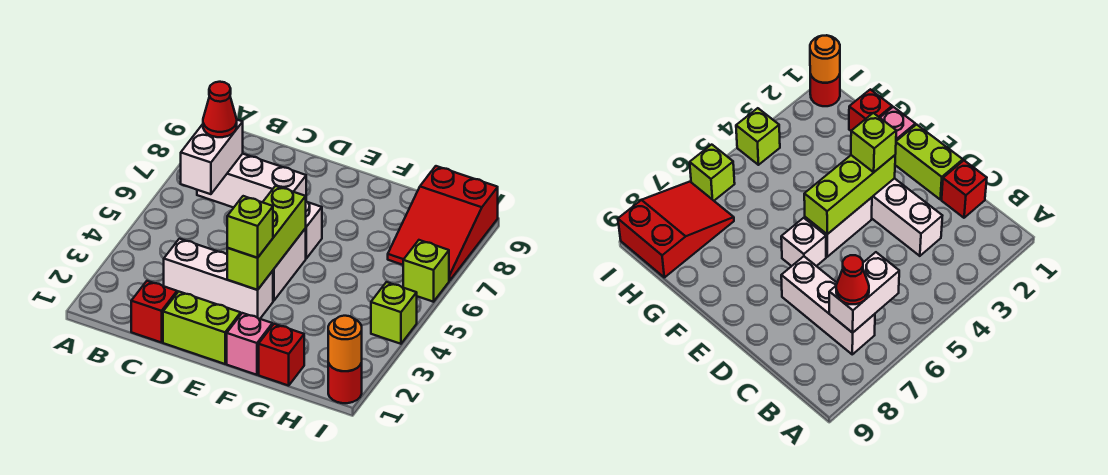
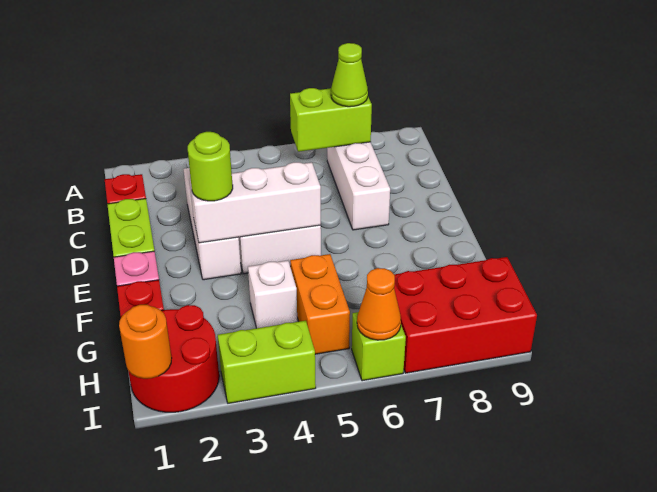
white 1x2 brick [181,120,243,194] -> lime 1x2 brick [290,88,372,152]
red 1x1 cone [203,82,237,137] -> lime 1x1 cone [331,43,368,107]
lime 1x3 brick [227,186,306,290] -> white 1x3 brick [189,162,321,243]
lime 1x1 brick [227,196,273,258] -> lime 1x1 round brick [188,132,233,201]
white 1x1 brick [306,201,322,258] -> white 1x1 brick moved to [248,260,297,328]
none -> orange 1x2 brick [290,254,350,354]
red 2x3 slope [388,166,498,281] -> red 2x3 brick [394,257,537,373]
red 1x1 round brick [328,363,362,403] -> red 2x2 round brick [128,305,219,412]
lime 1x1 brick [371,282,417,344] -> lime 1x2 brick [218,321,316,403]
none -> orange 1x1 cone [357,268,401,340]

